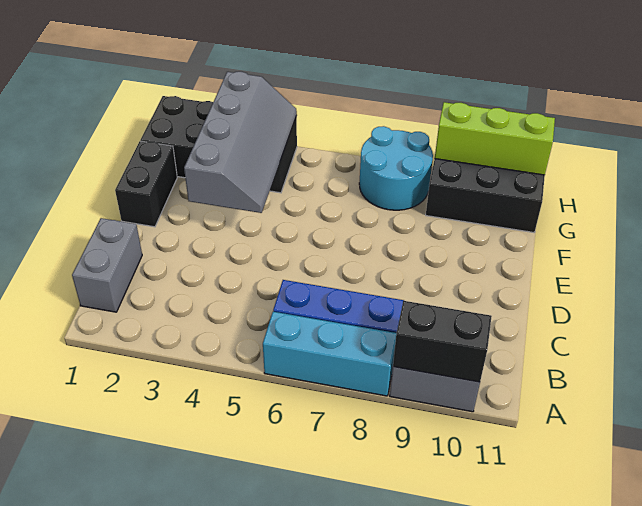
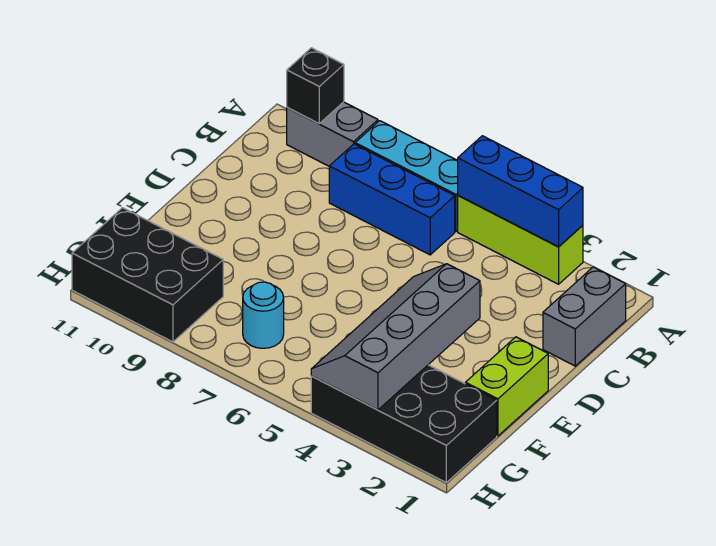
none -> blue 1x3 brick [458,136,583,247]
black 1x2 brick [393,301,492,382] -> black 1x1 brick [287,48,344,124]
black 1x2 brick [115,141,177,227] -> lime 1x2 brick [465,337,548,436]
cyan 2x2 round brick [359,126,433,210] -> cyan 1x1 round brick [243,282,284,348]
lime 1x3 brick [435,102,555,175] -> lime 1x3 brick moved to [458,196,583,284]

